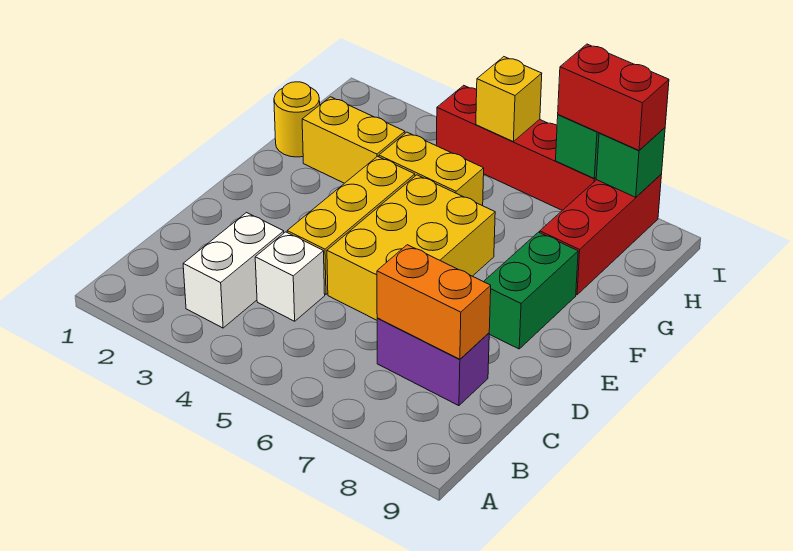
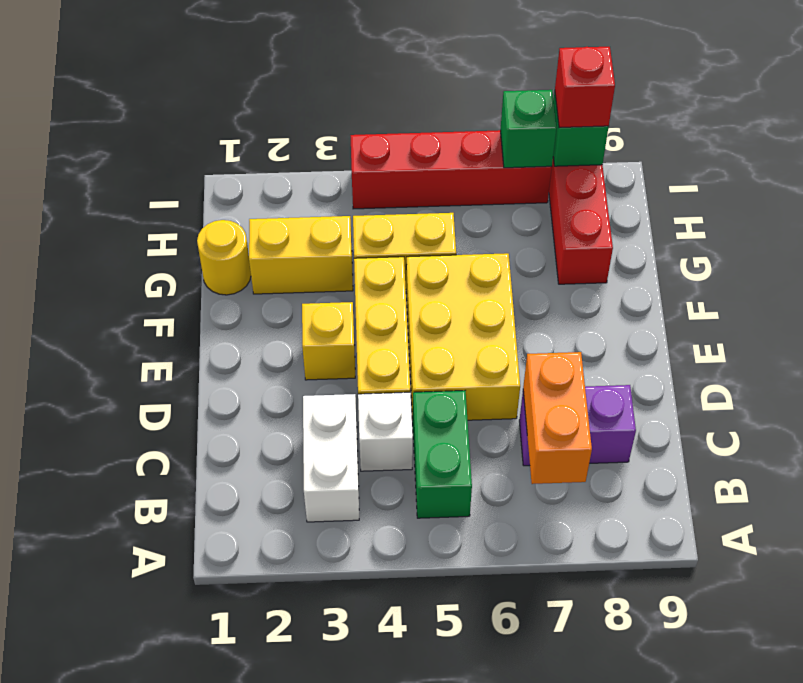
orange 1x2 brick [377,245,491,359] -> orange 1x2 brick turned to [523,352,592,484]
green 1x2 brick [484,232,578,349] -> green 1x2 brick moved to [413,391,472,518]
yellow 1x1 brick [476,57,542,141] -> yellow 1x1 brick moved to [302,302,355,380]
red 1x2 brick [558,44,669,150] -> red 1x1 brick [555,47,615,128]

